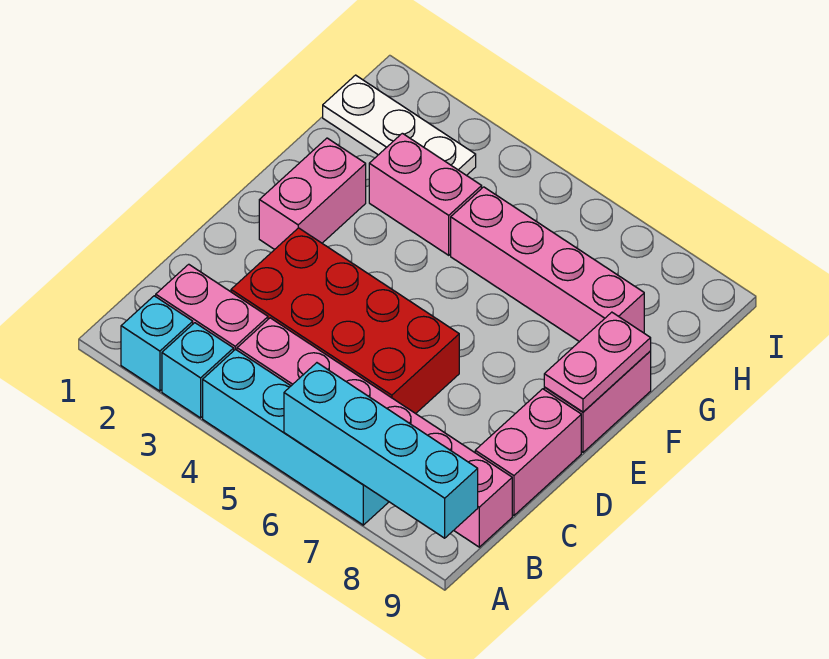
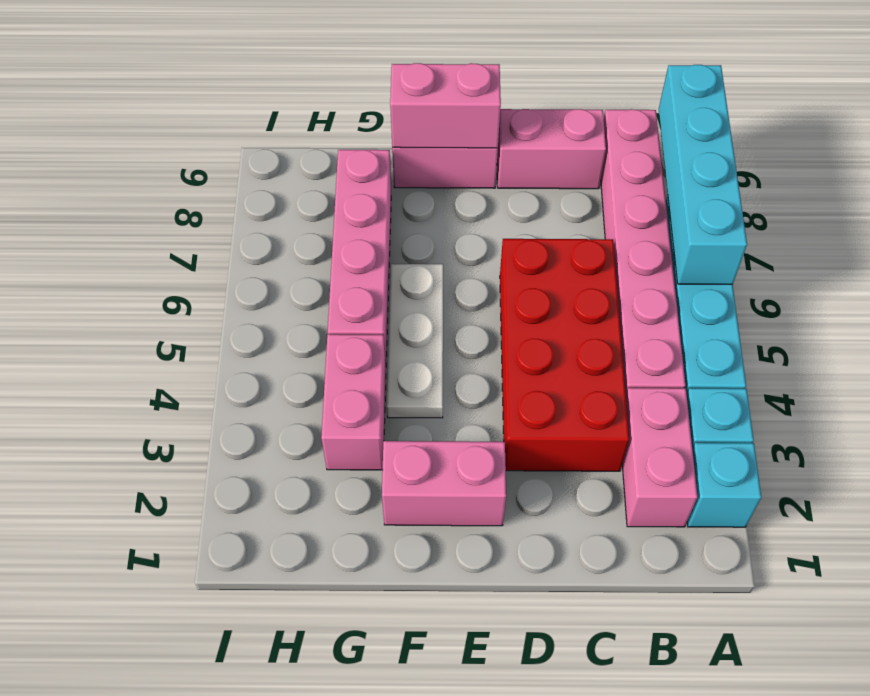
pink 1x2 plate [544,312,651,412] -> pink 1x2 brick [390,63,501,148]
white 1x3 plate [323,75,476,175] -> white 1x3 plate moved to [387,264,443,418]

